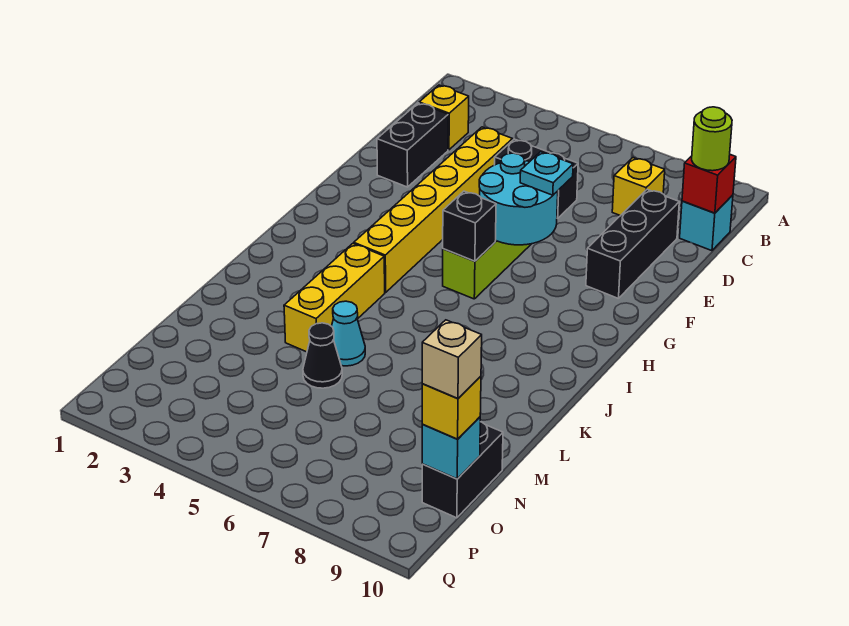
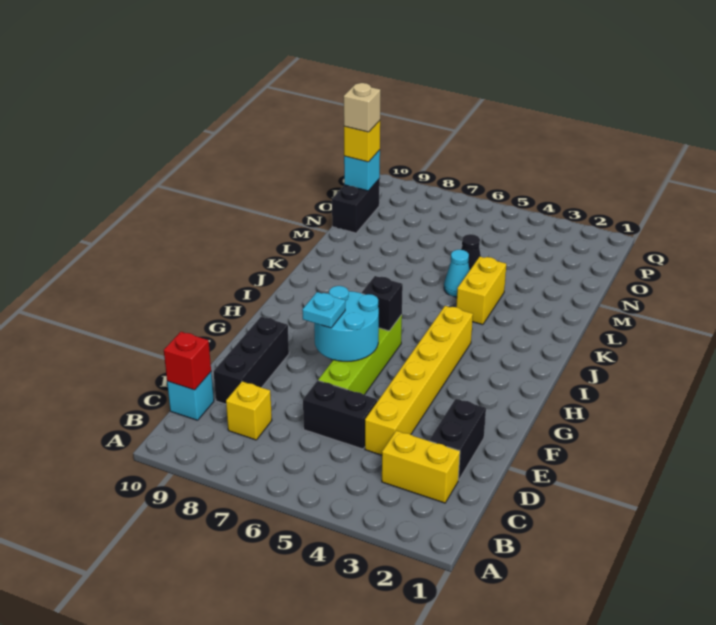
yellow 1x1 brick [419,85,469,150] -> yellow 1x2 brick [382,431,460,503]
lime 1x1 round brick [692,107,732,171] -> none
yellow 1x3 brick [284,244,385,352] -> yellow 1x2 brick [456,257,506,325]

